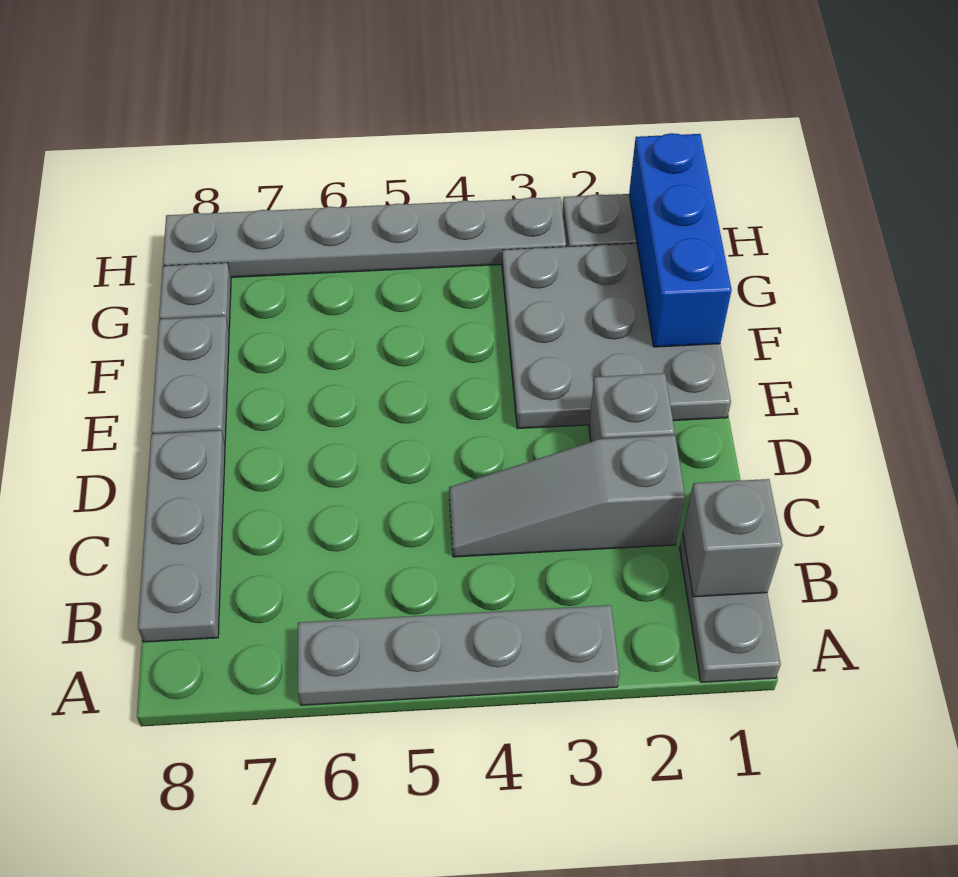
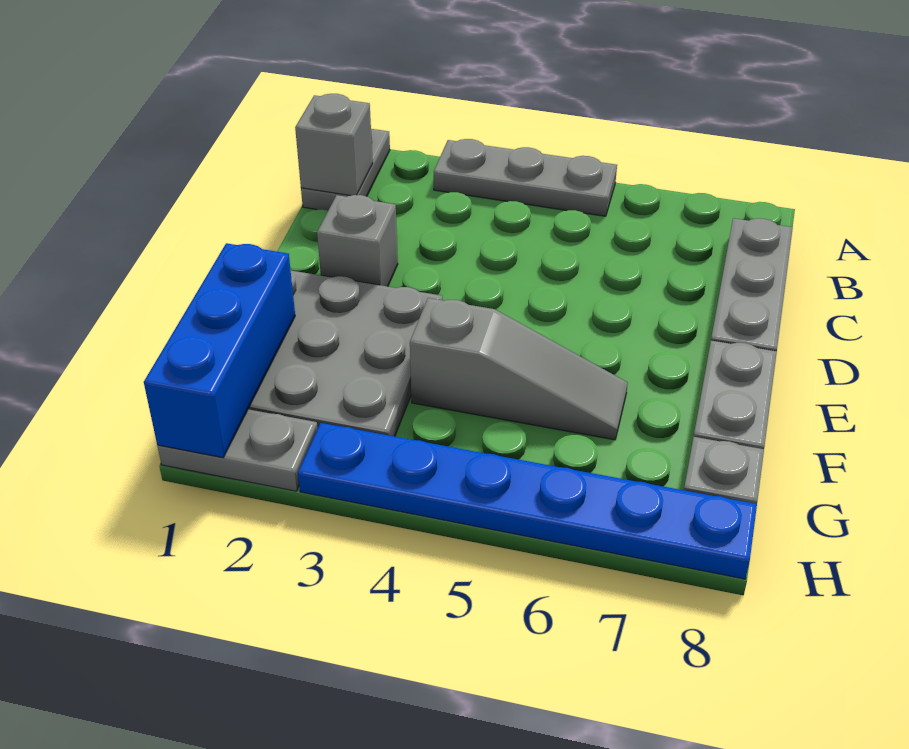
grey 1x4 plate [298,605,620,705] -> grey 1x3 plate [434,139,617,216]
grey 1x3 slope [449,435,685,557] -> grey 1x3 slope moved to [410,298,628,440]
grey 1x6 plate [163,197,566,277] -> blue 1x6 plate [298,423,757,579]

